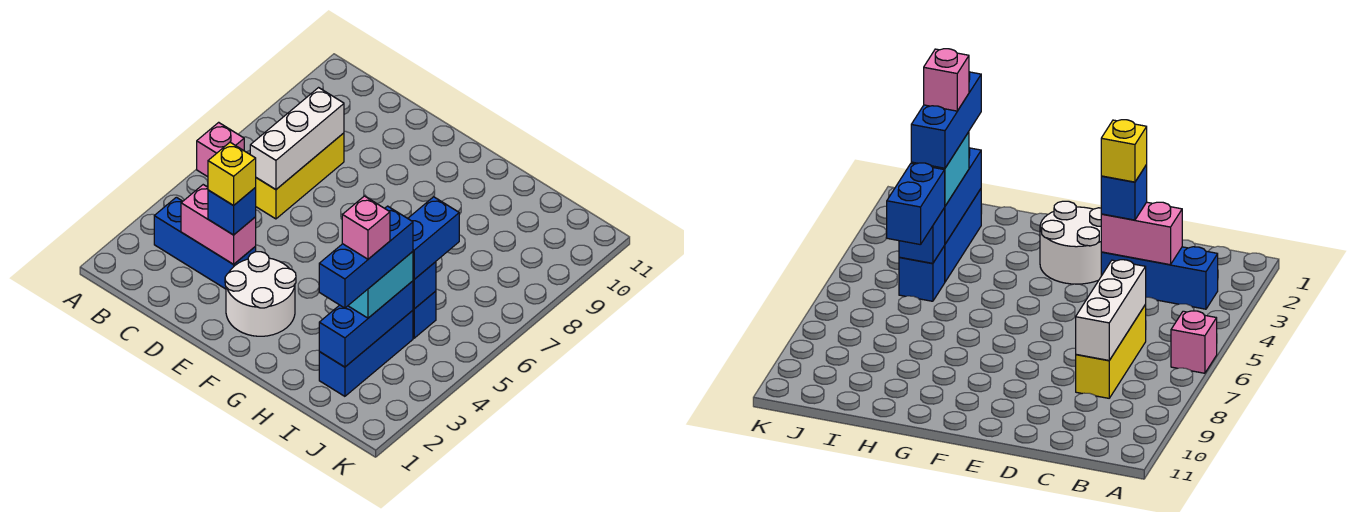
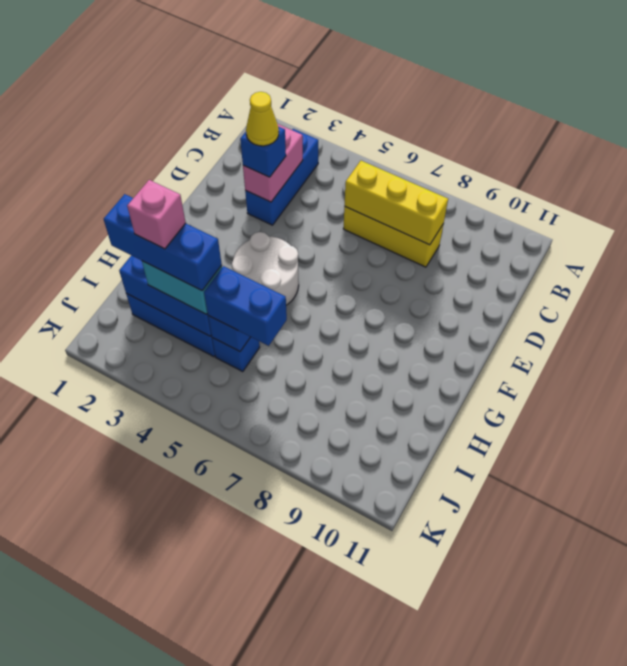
pink 1x1 brick [197,122,244,177] -> none
white 1x3 brick [250,88,344,190] -> yellow 1x3 brick [344,161,448,245]
yellow 1x1 brick [208,142,256,206] -> yellow 1x1 cone [246,92,279,146]
white 2x2 round brick [225,252,296,336] -> white 2x2 round brick moved to [232,232,299,305]

